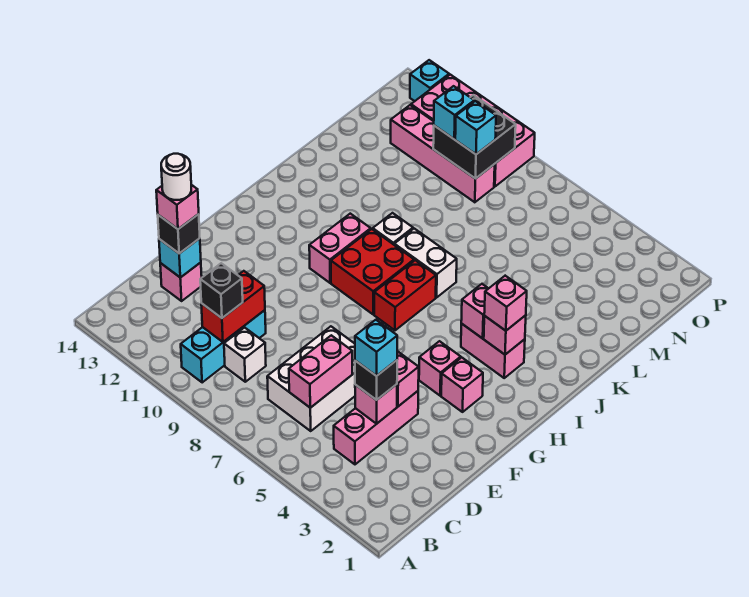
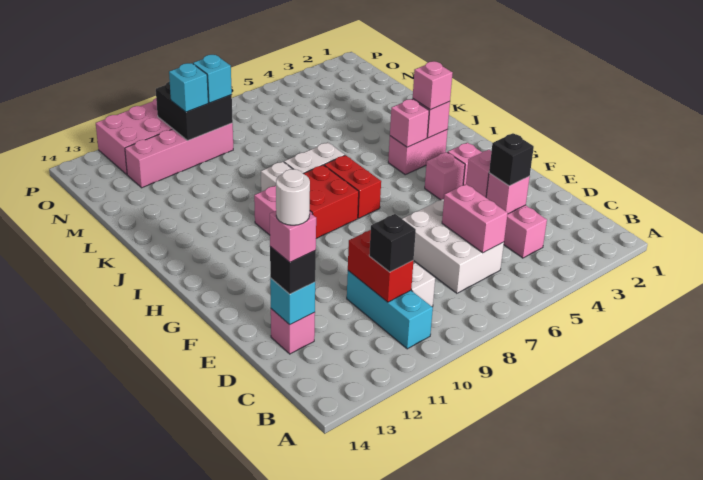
cyan 1x1 brick [355,320,397,376] -> none
cyan 1x1 brick [410,60,449,101] -> none

